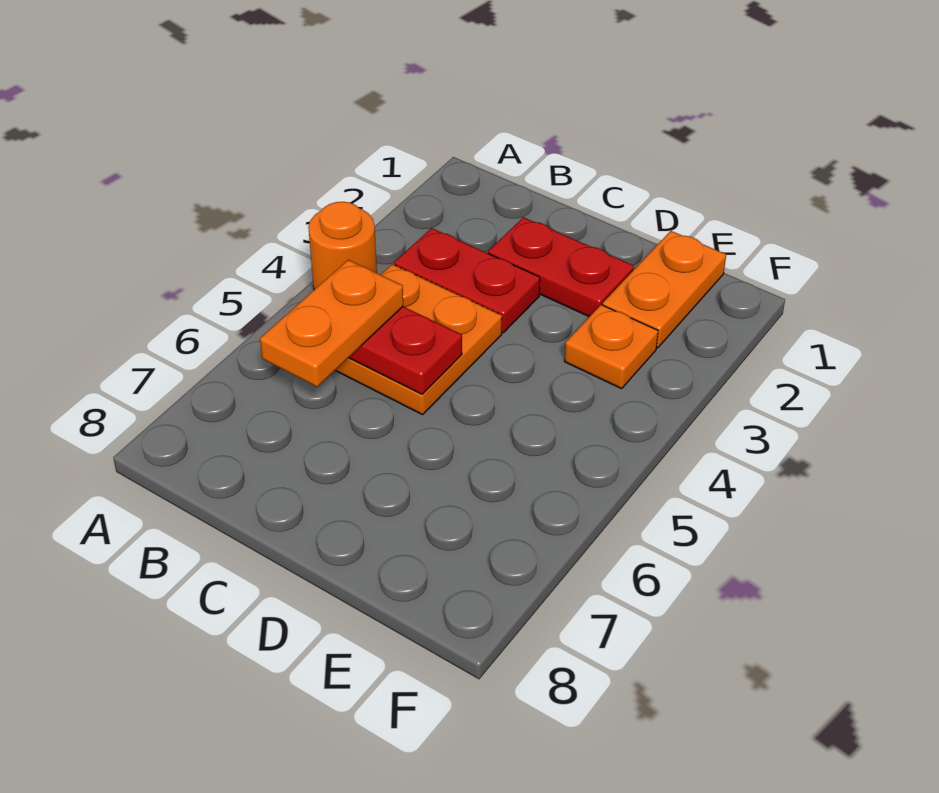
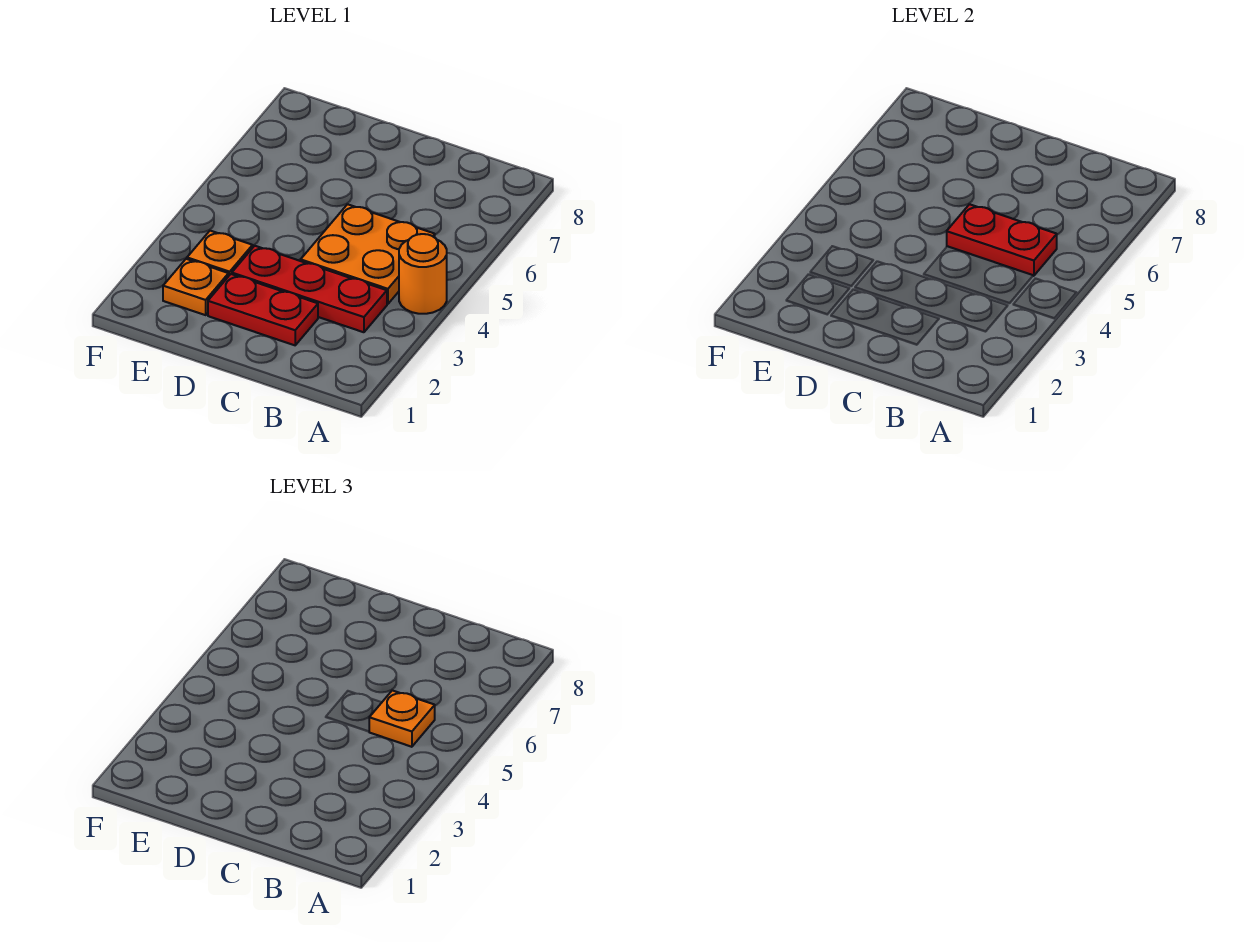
red 1x2 plate [394,228,540,333] -> red 1x3 plate [232,246,387,332]
orange 1x2 plate [260,260,403,387] -> orange 1x1 plate [369,690,435,747]
orange 1x2 plate [603,231,726,348] -> orange 1x1 plate [163,259,229,315]

